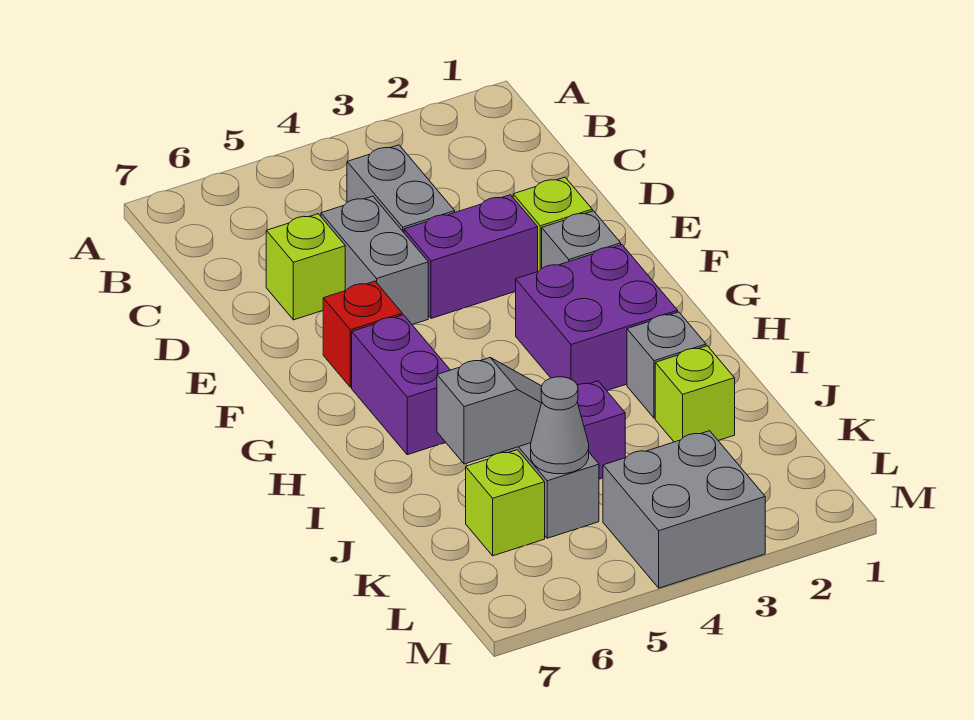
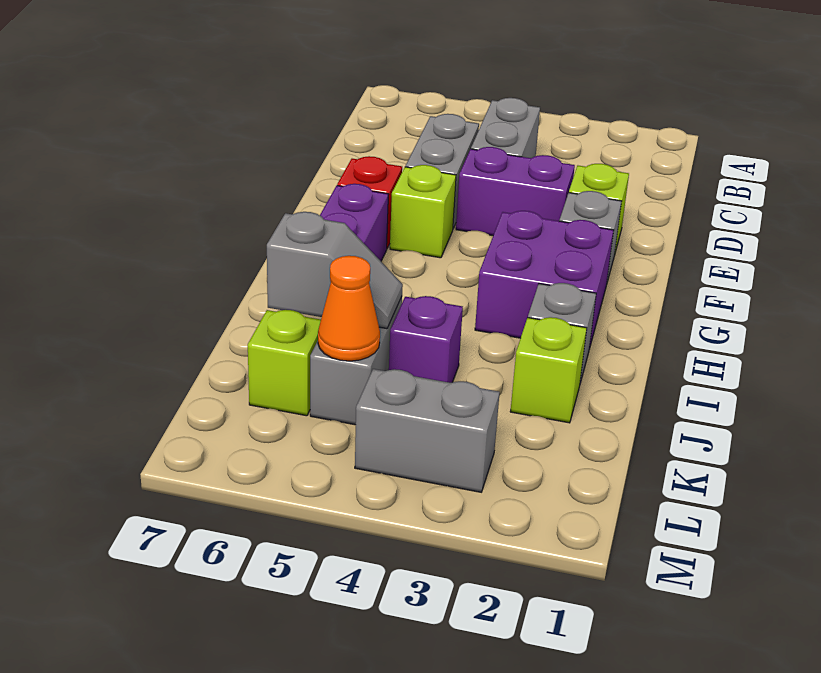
lime 1x1 brick [266,214,345,320] -> lime 1x1 brick moved to [390,165,456,258]
grey 1x1 cone [531,377,589,474] -> orange 1x1 cone [318,256,380,361]
grey 2x2 brick [603,431,765,588] -> grey 1x2 brick [355,369,500,492]

